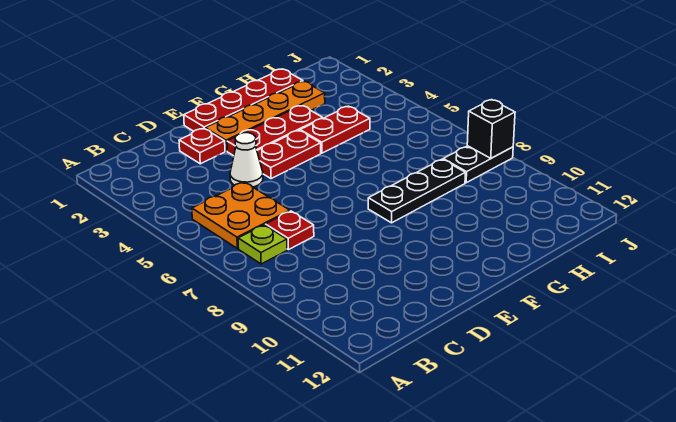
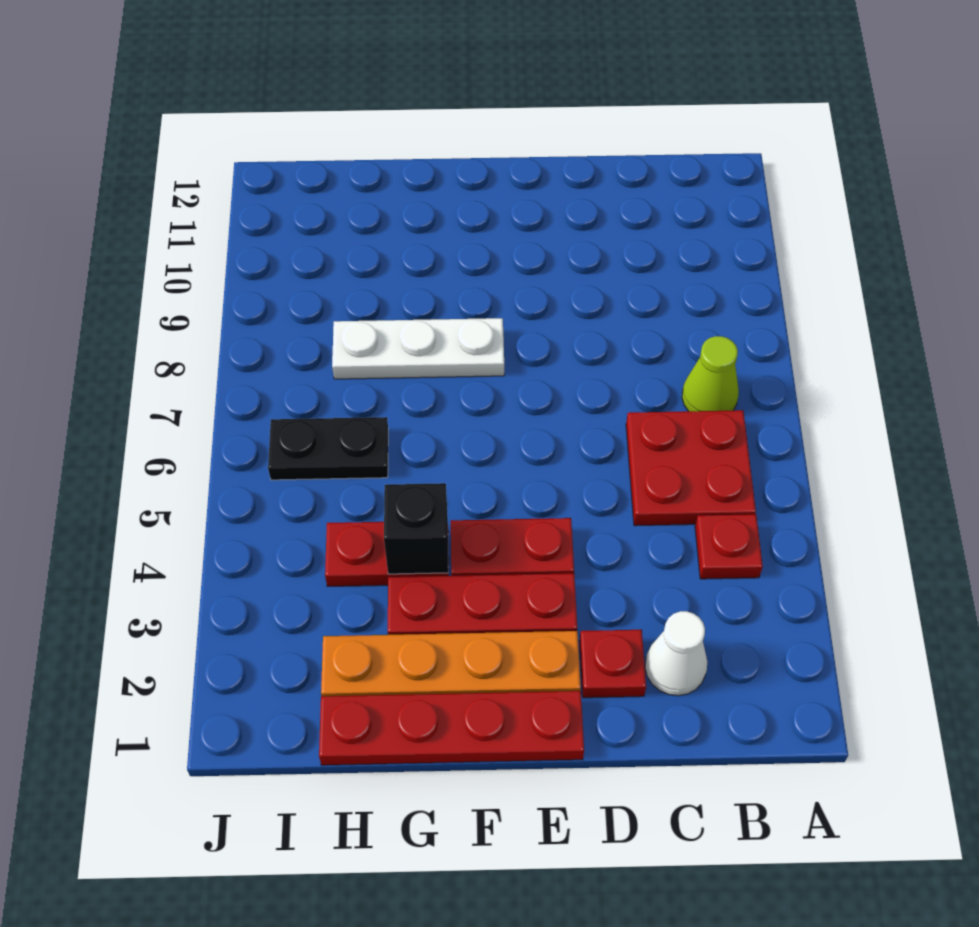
orange 2x2 plate [192,182,290,249] -> red 2x2 plate [626,410,756,526]
lime 1x1 plate [238,225,287,264] -> lime 1x1 cone [682,336,739,411]
red 1x1 plate [265,211,314,250] -> red 1x1 plate moved to [695,514,763,579]
white 1x1 cone [230,133,263,187] -> white 1x1 cone moved to [645,611,707,696]
black 1x3 plate [368,159,465,223] -> white 1x3 plate [332,318,504,379]
black 1x2 plate [443,146,513,183] -> black 1x2 plate moved to [268,417,388,480]
black 1x1 brick [467,100,515,158] -> black 1x1 brick moved to [384,483,448,574]

